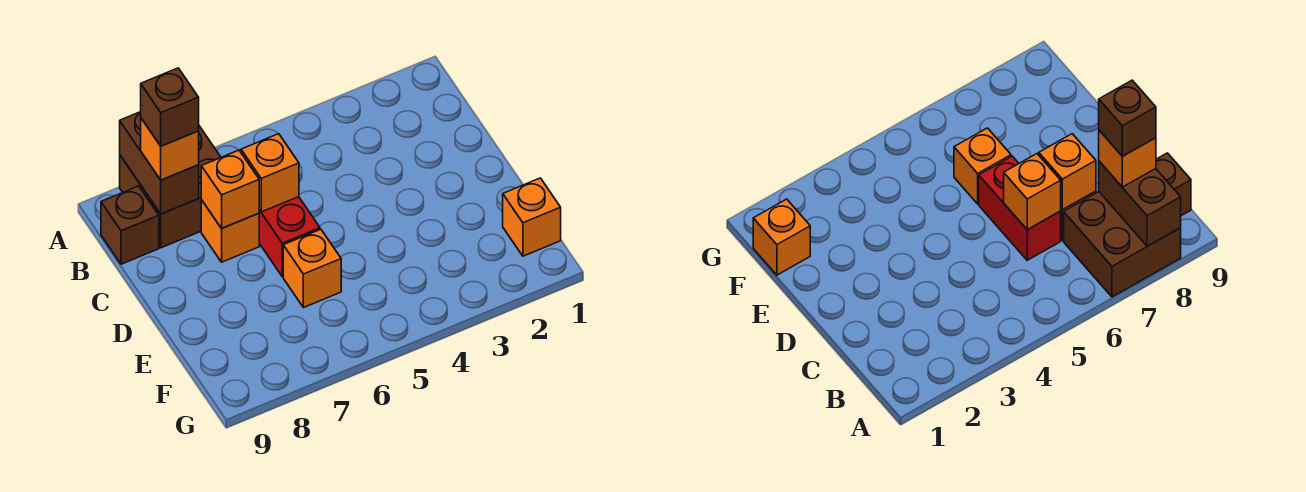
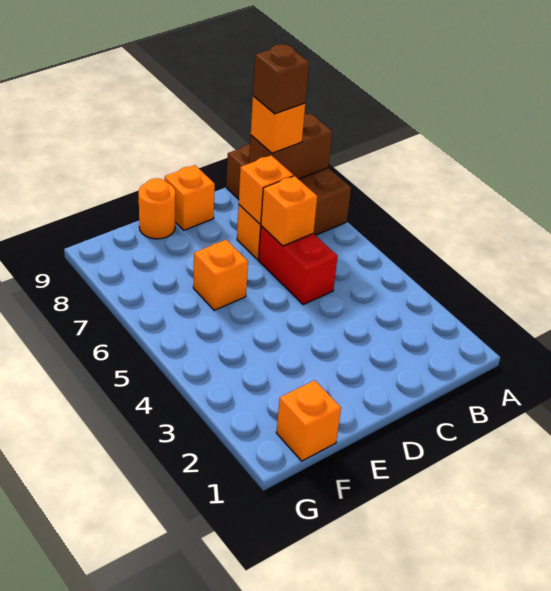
red 1x2 brick [259,197,320,277] -> red 1x2 brick turned to [259,226,338,304]
none -> orange 1x1 brick [165,165,215,230]
none -> orange 1x1 round brick [139,178,175,239]

